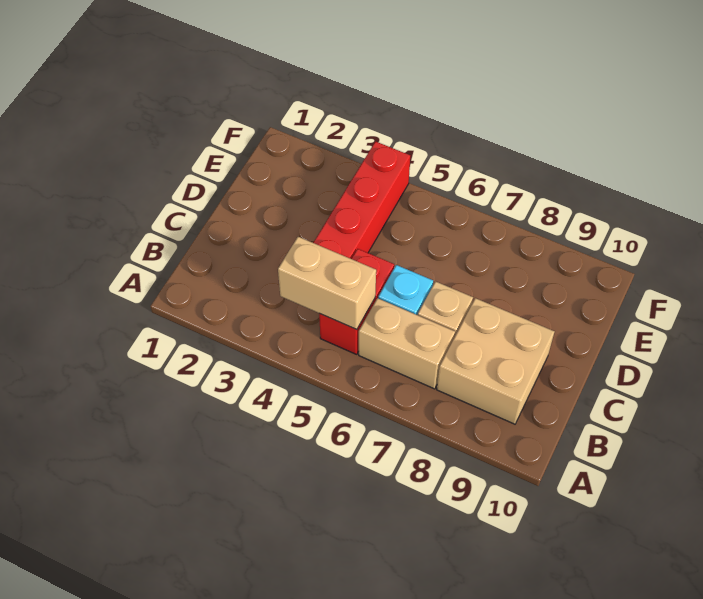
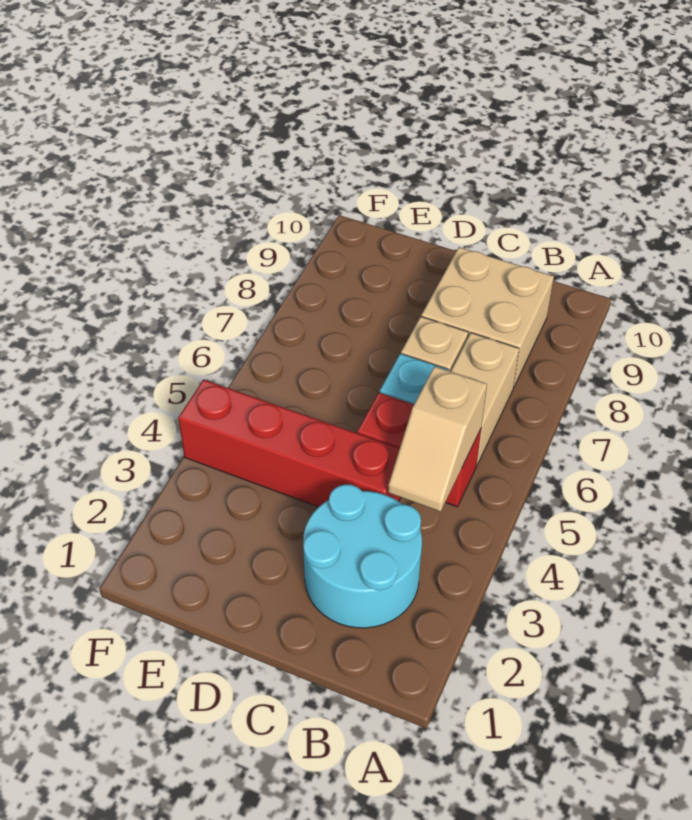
none -> cyan 2x2 round brick [303,484,422,628]
tan 1x2 brick [278,237,376,330] -> tan 1x2 slope [388,366,487,512]

